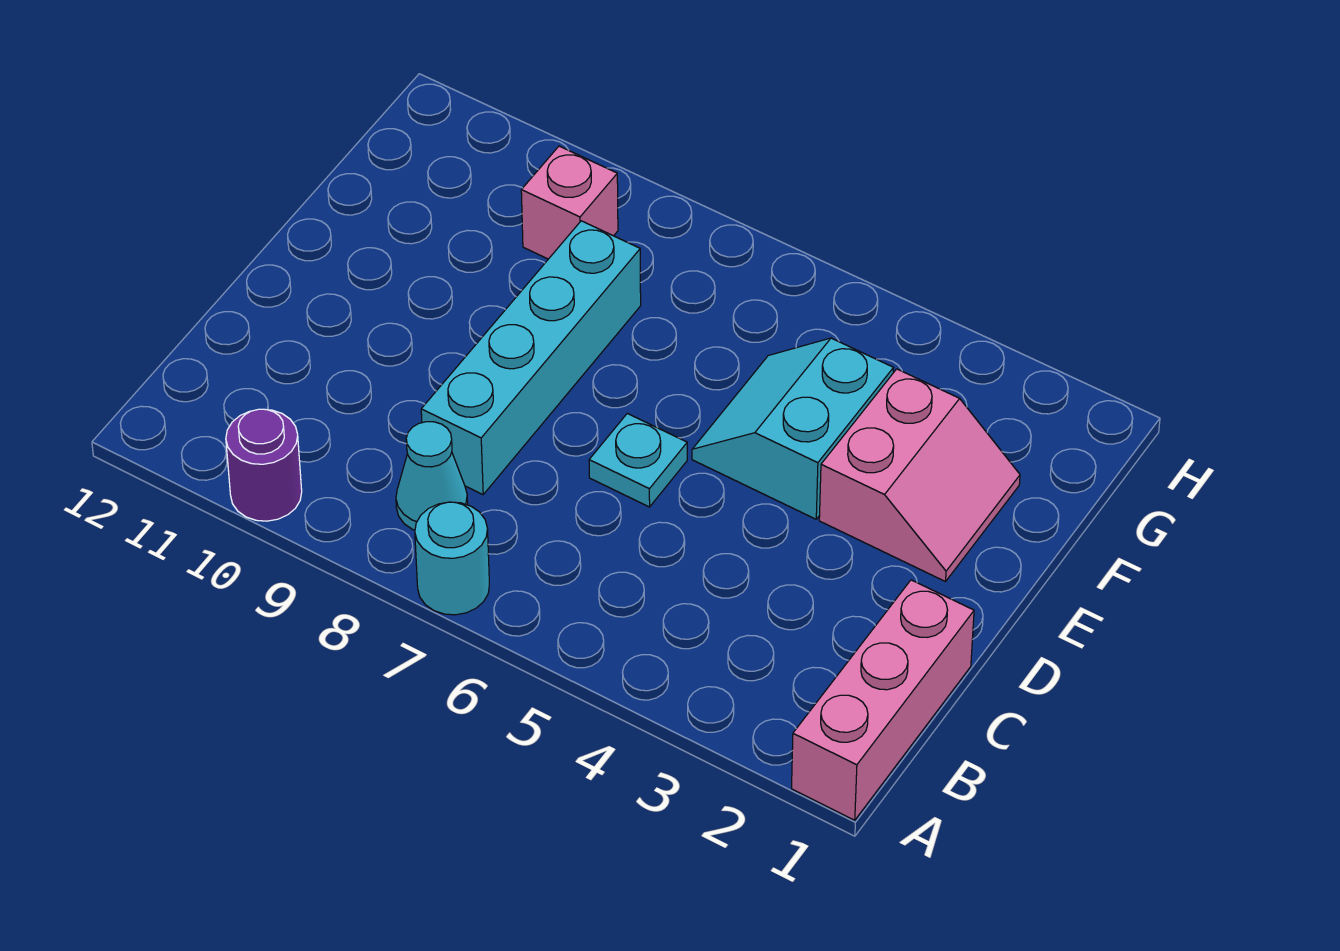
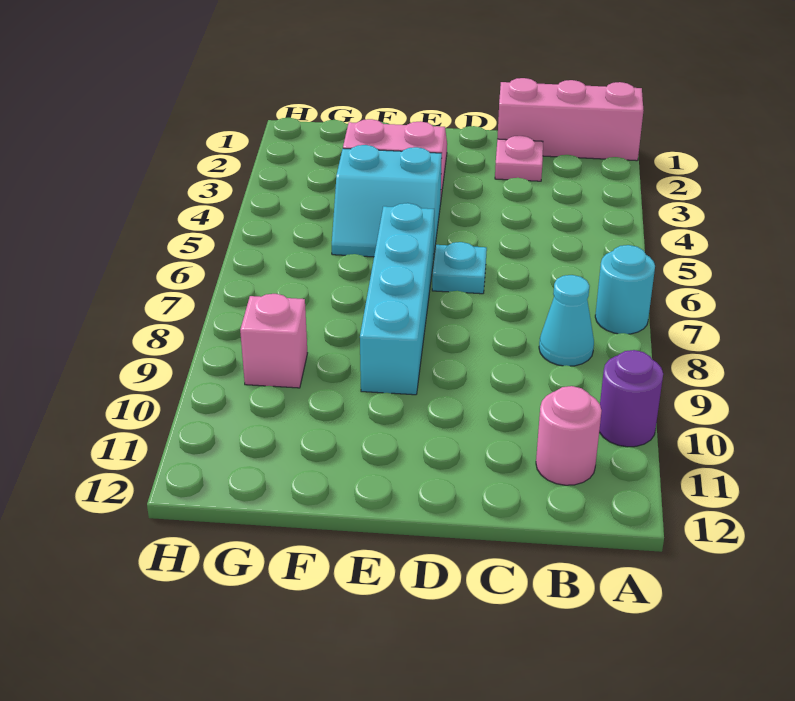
none -> pink 1x1 round brick [536,386,602,485]
none -> pink 1x1 plate [495,136,543,181]
cyan 1x4 brick [421,221,641,494] -> cyan 1x4 brick turned to [360,203,434,395]

